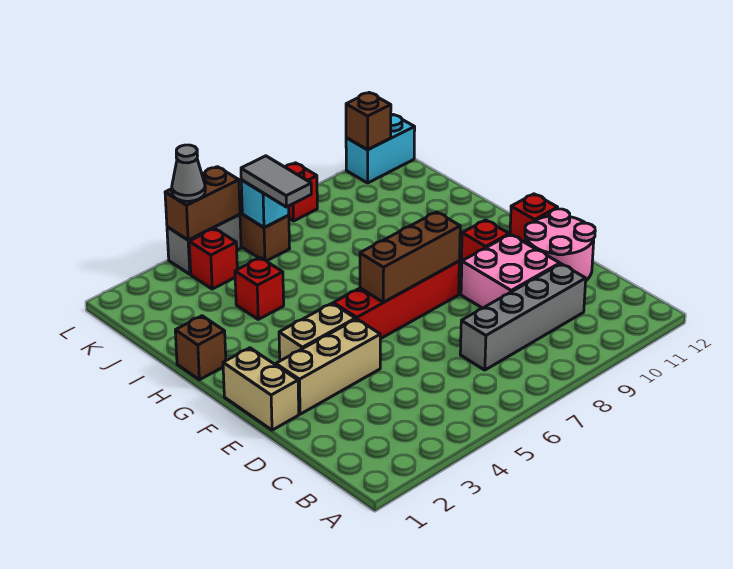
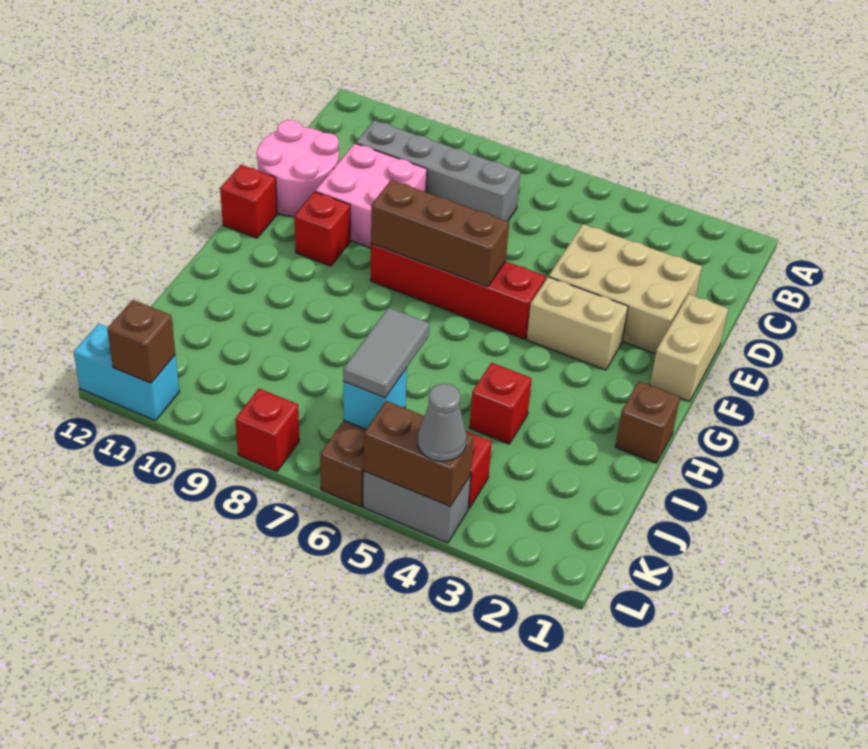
tan 1x3 brick [276,319,380,414] -> tan 2x3 brick [549,224,702,354]

